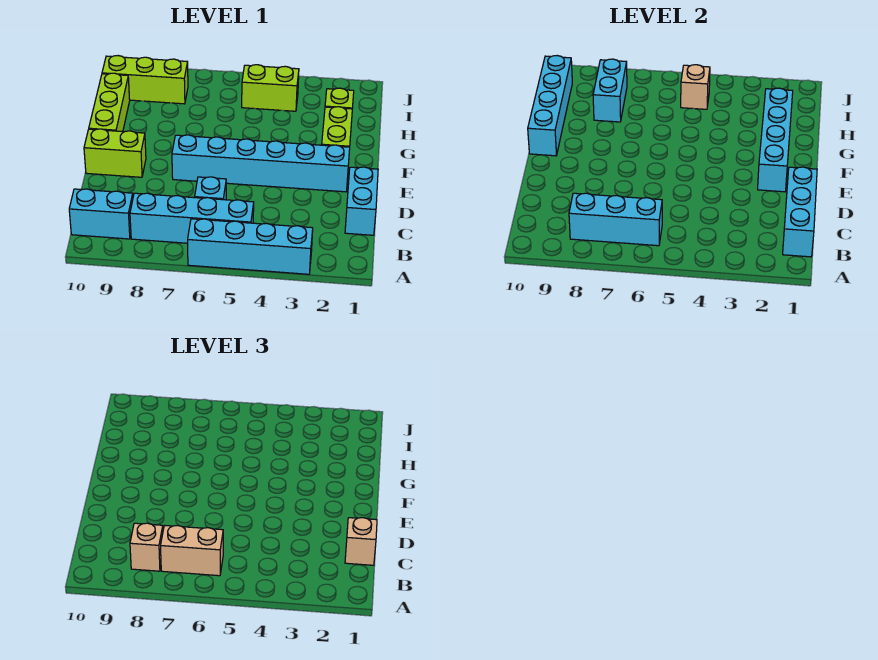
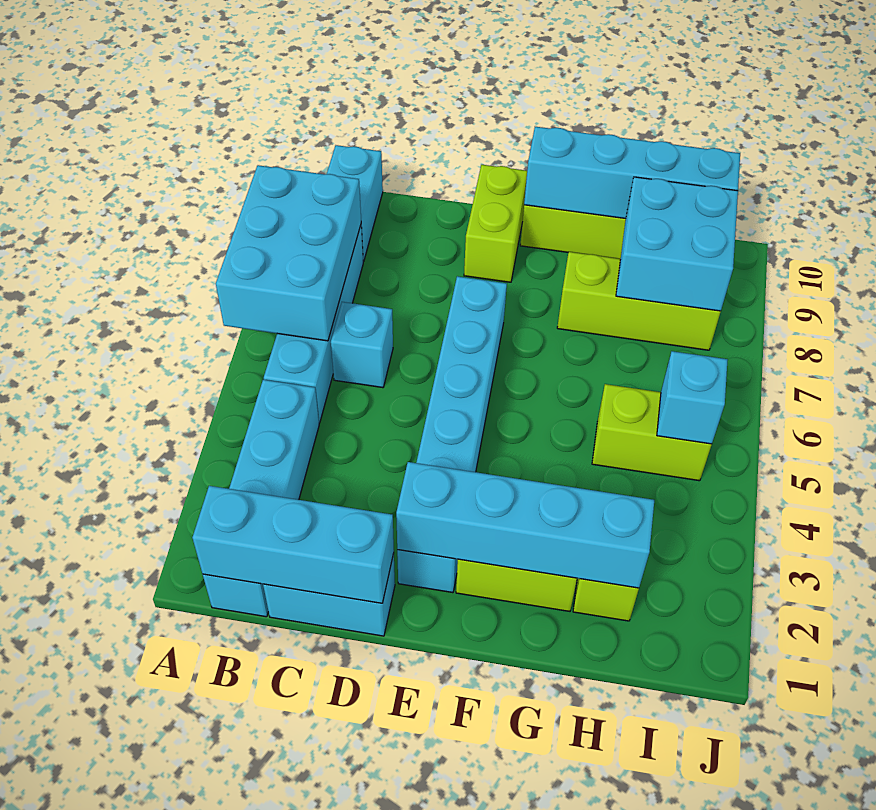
cyan 1x4 brick [188,219,313,274] -> cyan 1x4 brick moved to [203,380,319,617]
cyan 1x3 brick [569,193,662,246] -> cyan 2x3 brick [216,165,361,341]
tan 1x2 brick [161,525,223,576] -> none
tan 1x1 brick [130,523,163,571] -> none
tan 1x1 brick [345,518,377,565] -> none
cyan 1x2 brick [593,59,627,122] -> cyan 2x2 brick [616,177,738,311]
lime 1x2 brick [242,65,299,111] -> lime 1x2 brick turned to [592,384,712,481]
tan 1x1 brick [681,65,710,109] -> cyan 1x1 brick [657,351,728,444]
lime 1x3 brick [102,56,188,104] -> lime 1x3 brick turned to [557,252,721,350]

